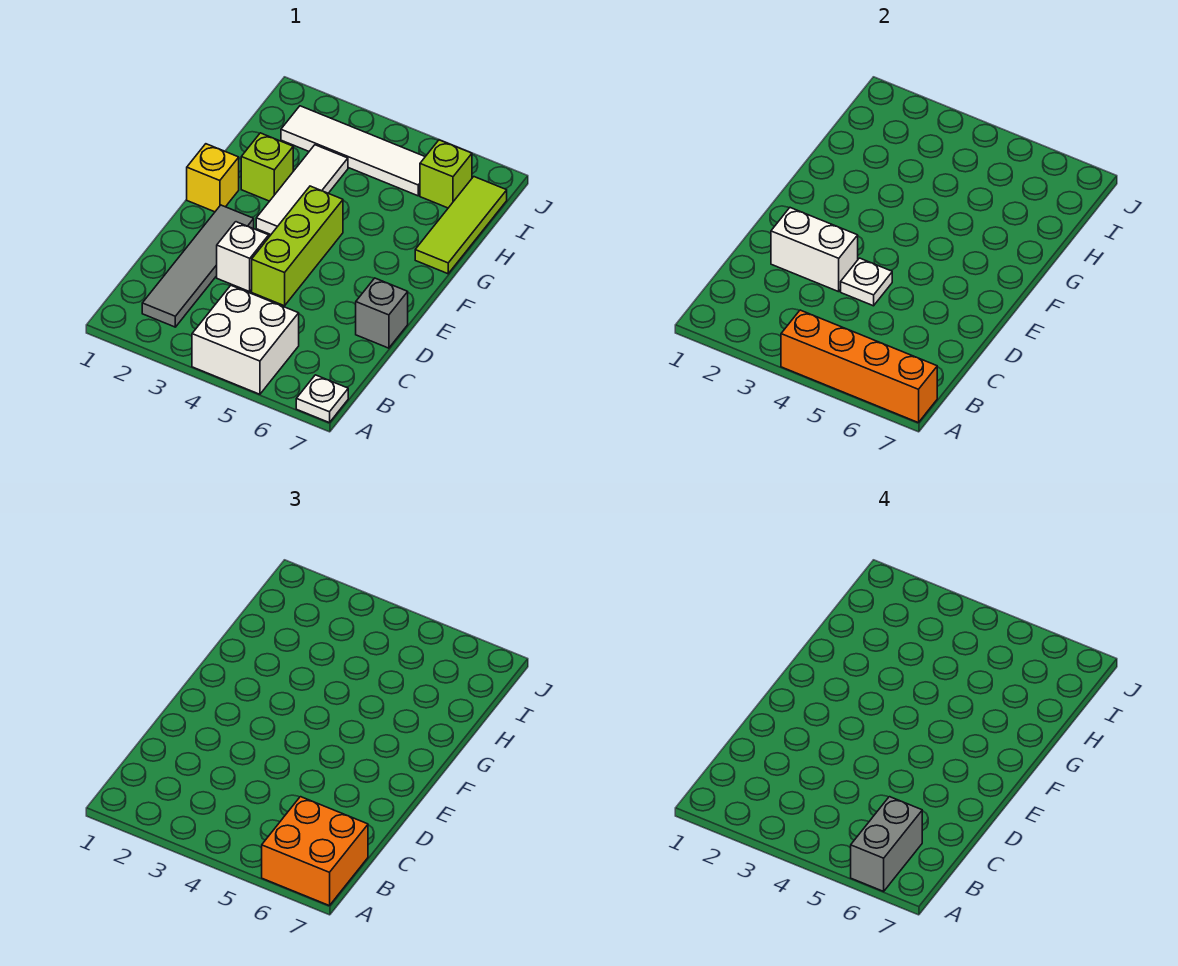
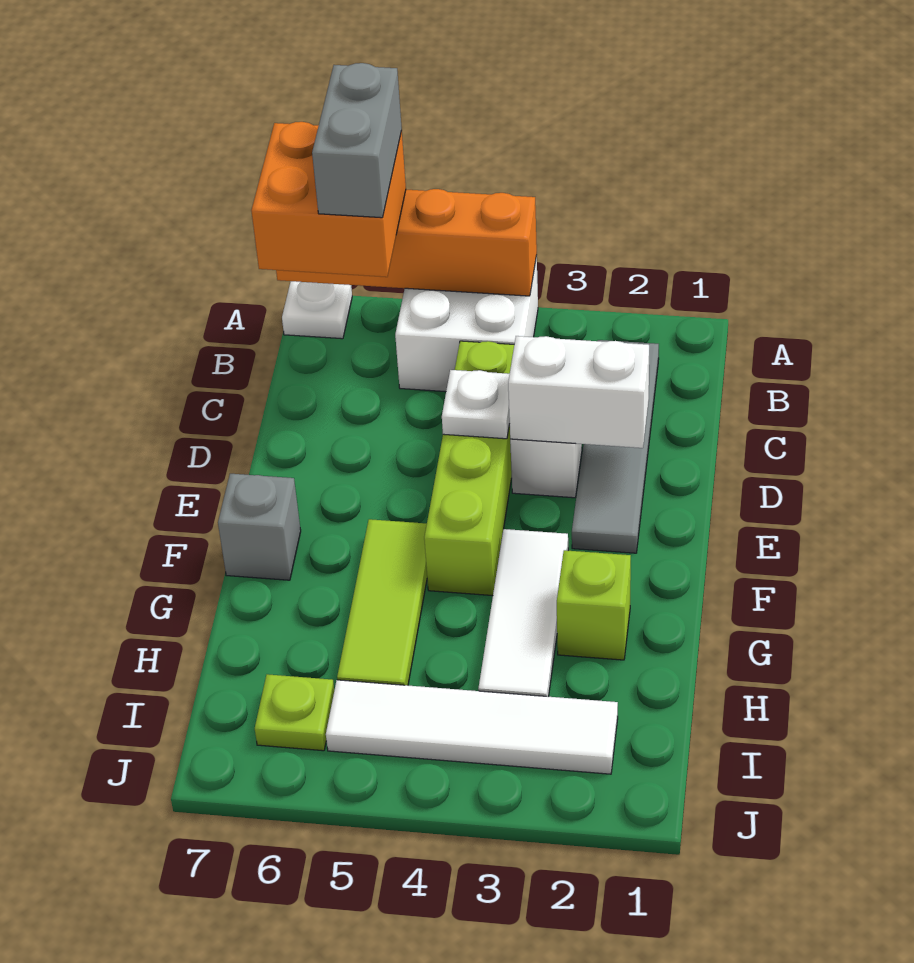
lime 1x3 brick [252,186,343,306] -> lime 1x4 brick [424,341,514,596]
grey 1x1 brick [356,278,408,348] -> grey 1x1 brick moved to [218,474,301,580]
yellow 1x1 brick [187,144,239,212] -> none
lime 1x3 tile [415,177,507,274] -> lime 1x3 tile moved to [337,519,427,685]
lime 1x1 brick [420,140,472,208] -> lime 1x1 plate [255,674,334,751]

